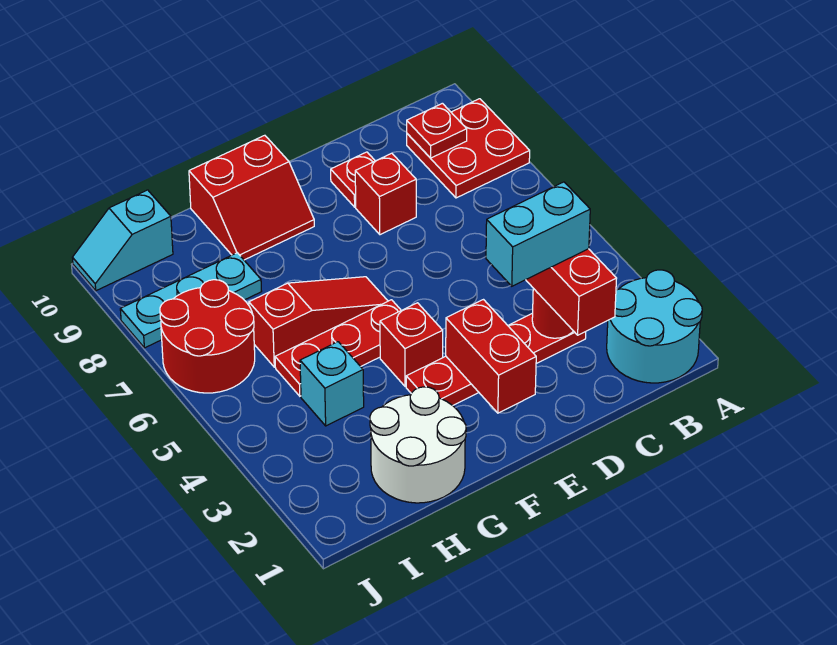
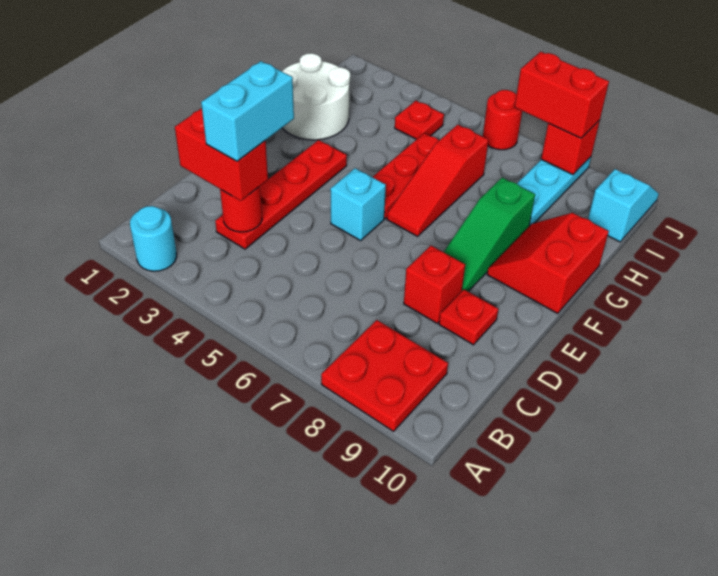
cyan 2x2 round brick [607,270,702,383] -> cyan 1x1 round brick [130,206,177,271]
red 1x1 plate [407,103,467,158] -> red 1x1 plate moved to [395,101,444,139]
red 1x2 brick [446,300,536,413] -> red 1x2 brick moved to [515,52,609,138]
none -> green 1x3 slope [444,178,535,291]
red 1x1 brick [380,303,443,387] -> red 1x1 brick moved to [541,120,600,175]
cyan 1x1 brick [300,342,364,426] -> cyan 1x1 brick moved to [330,168,386,241]
red 2x2 round brick [160,280,255,393] -> red 1x1 round brick [483,90,522,150]

